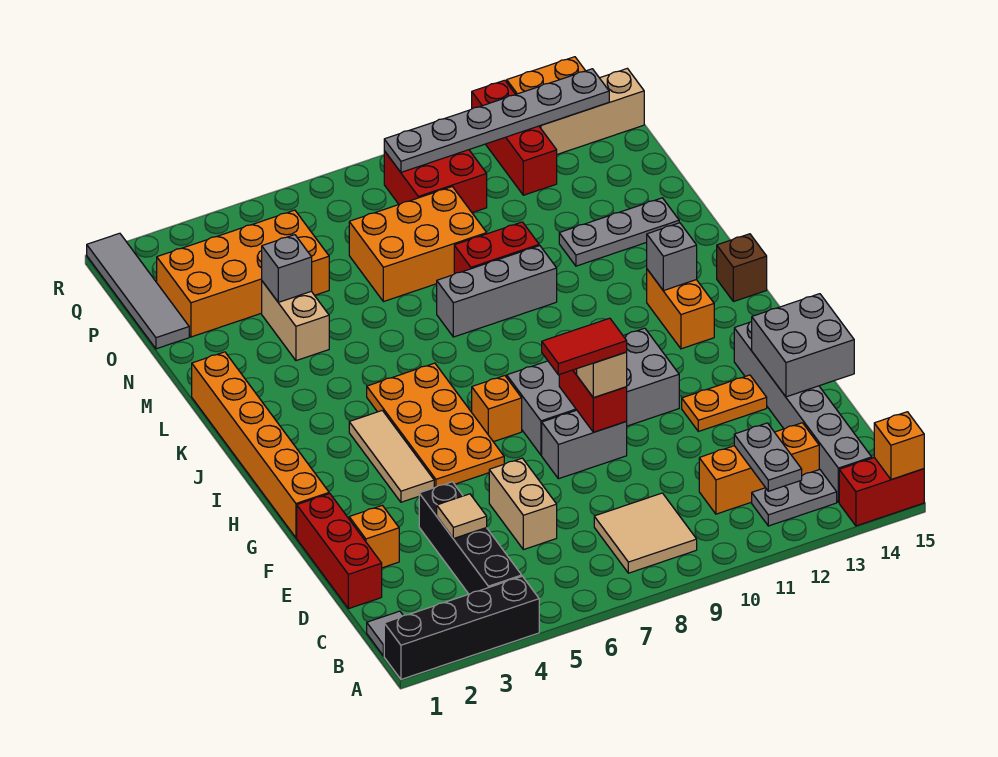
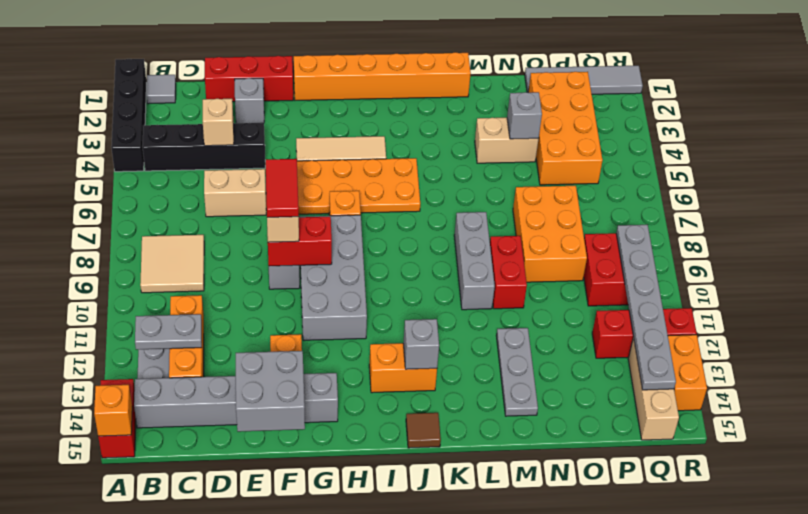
tan 1x1 tile [437,494,487,539] -> tan 1x1 brick [203,99,234,146]
orange 1x1 brick [349,505,399,568] -> grey 1x1 brick [235,78,264,123]
brown 1x1 brick [717,234,767,302] -> brown 1x1 tile [406,413,441,448]

